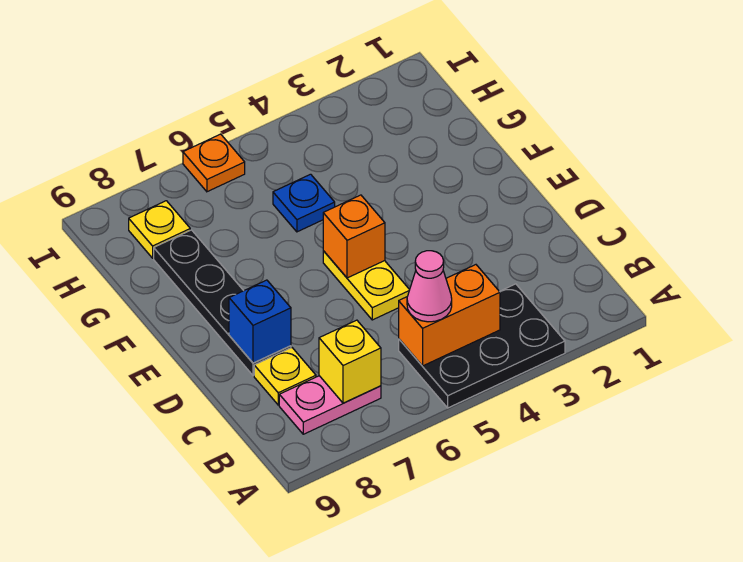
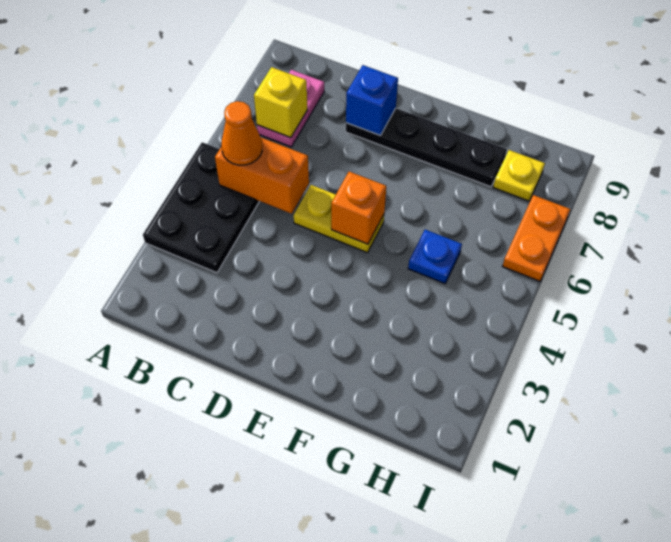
orange 1x2 brick [399,265,500,366] -> orange 1x2 brick turned to [215,138,309,214]
pink 1x1 cone [407,251,452,322] -> orange 1x1 cone [221,101,262,165]
yellow 1x1 plate [254,348,316,405] -> none
orange 1x1 plate [183,134,245,192] -> orange 1x2 plate [502,195,570,281]

